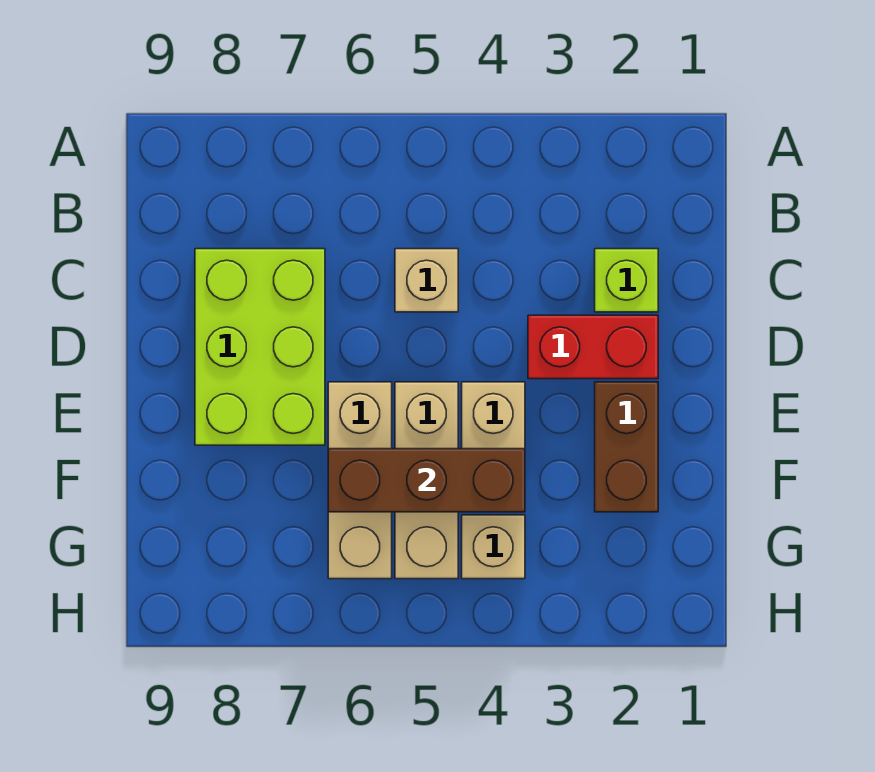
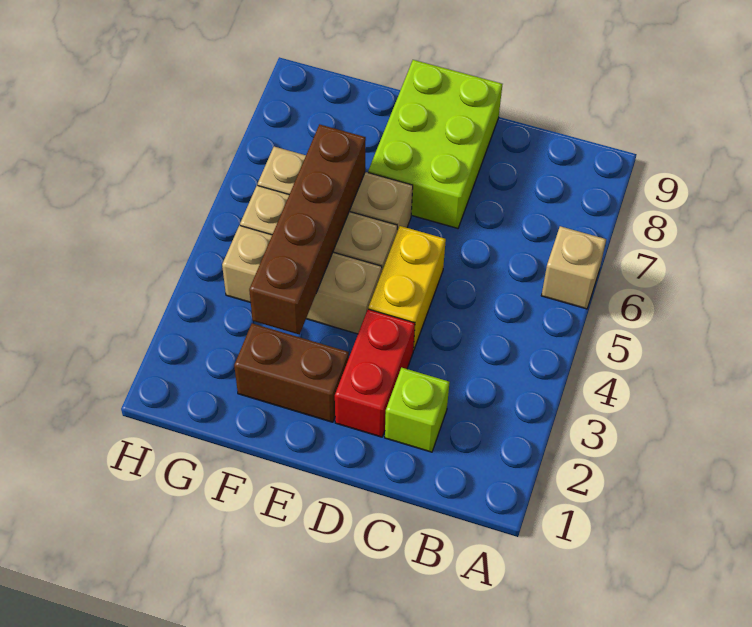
tan 1x1 brick [395,249,458,312] -> tan 1x1 brick moved to [541,226,606,309]
lime 2x3 brick [195,249,325,445] -> lime 2x3 brick turned to [368,60,502,228]
none -> yellow 1x2 brick [368,226,446,350]
brown 1x3 brick [328,449,525,512] -> brown 1x4 brick [249,124,366,334]

